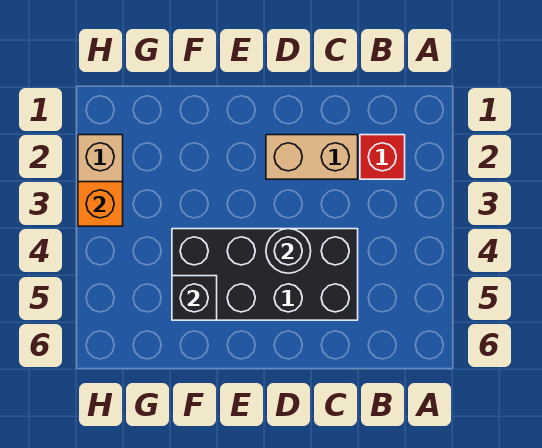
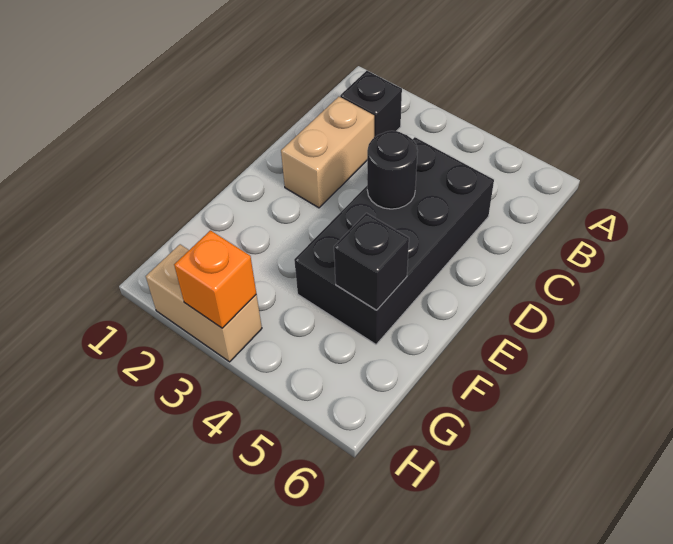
red 1x1 brick [360,135,405,179] -> black 1x1 brick [340,71,402,138]

